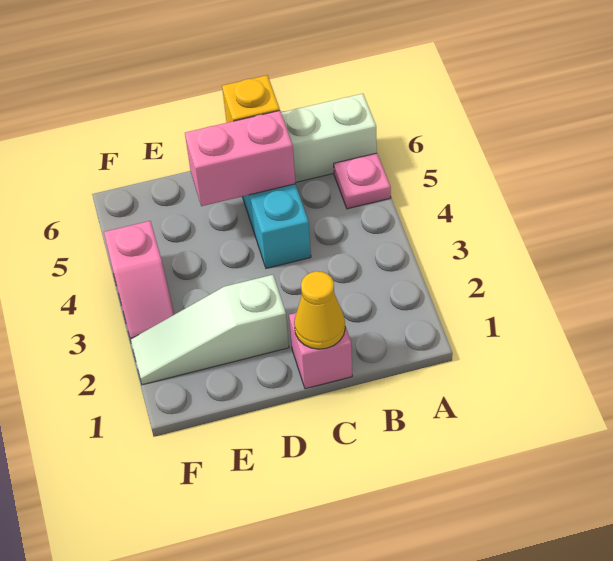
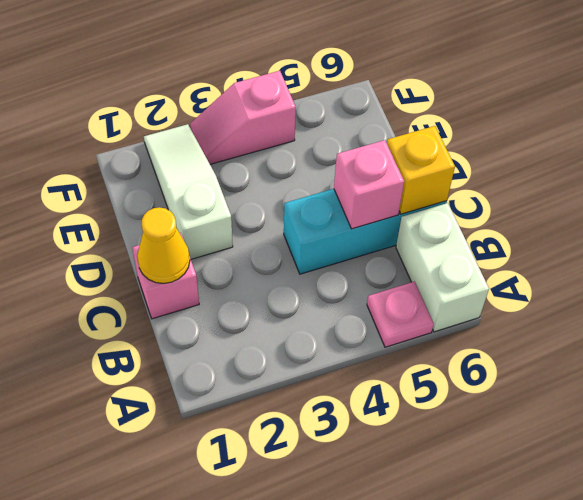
pink 1x2 brick [185,111,295,206] -> pink 1x1 brick [334,140,404,229]

